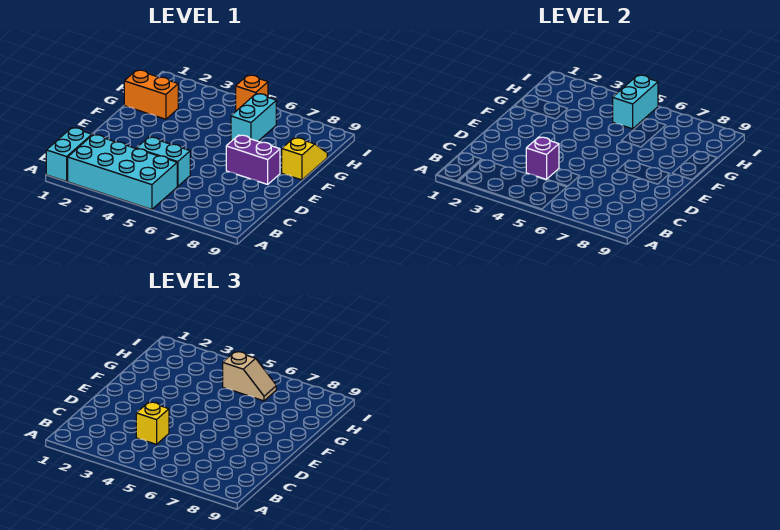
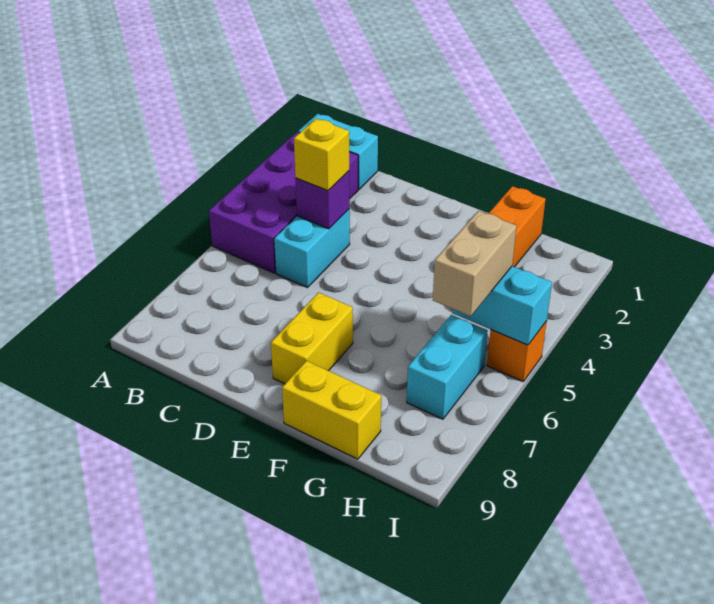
cyan 2x4 brick [68,135,177,209] -> purple 2x4 brick [209,132,358,273]
purple 1x2 brick [226,135,280,184] -> yellow 1x2 brick [271,293,353,384]
yellow 1x2 slope [282,137,327,180] -> yellow 1x2 brick [282,361,381,459]
cyan 1x2 brick [231,94,276,141] -> cyan 1x2 brick turned to [407,315,488,419]
tan 1x2 slope [223,352,276,401] -> tan 1x2 brick [433,211,517,316]

